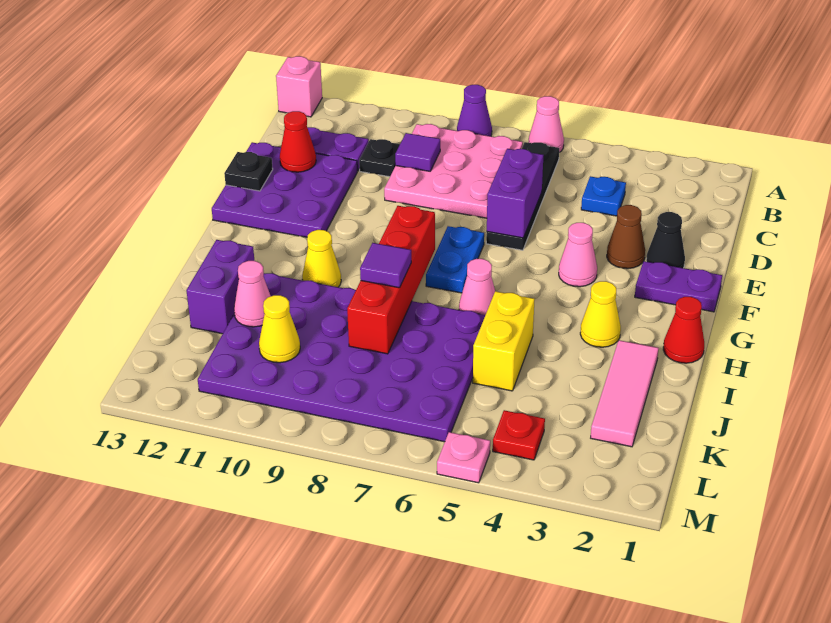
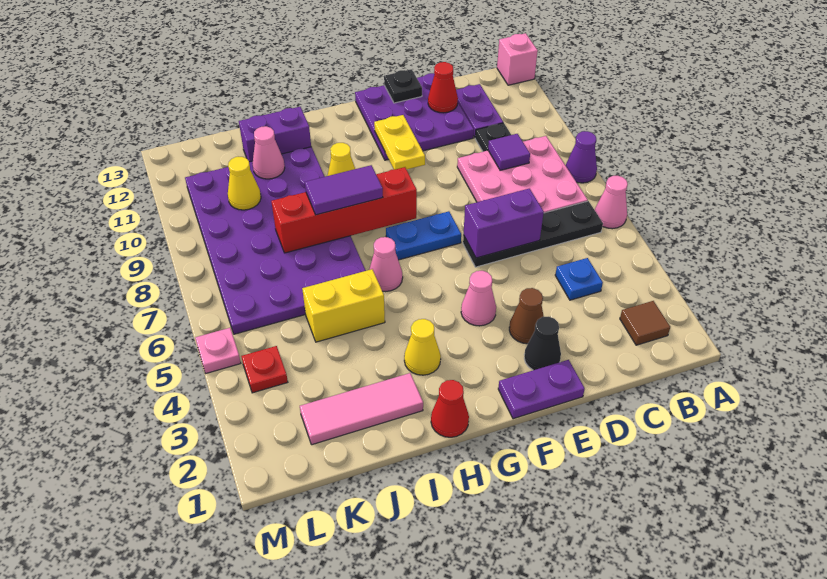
none -> brown 1x1 tile [620,301,670,345]
purple 1x2 plate [635,261,722,312] -> purple 1x2 plate turned to [498,360,585,419]
none -> yellow 1x2 plate [374,115,425,169]
purple 1x1 tile [360,243,411,288] -> purple 1x2 tile [305,165,383,215]

